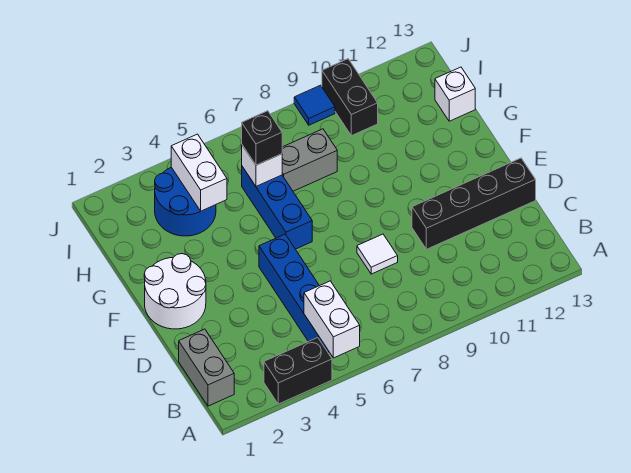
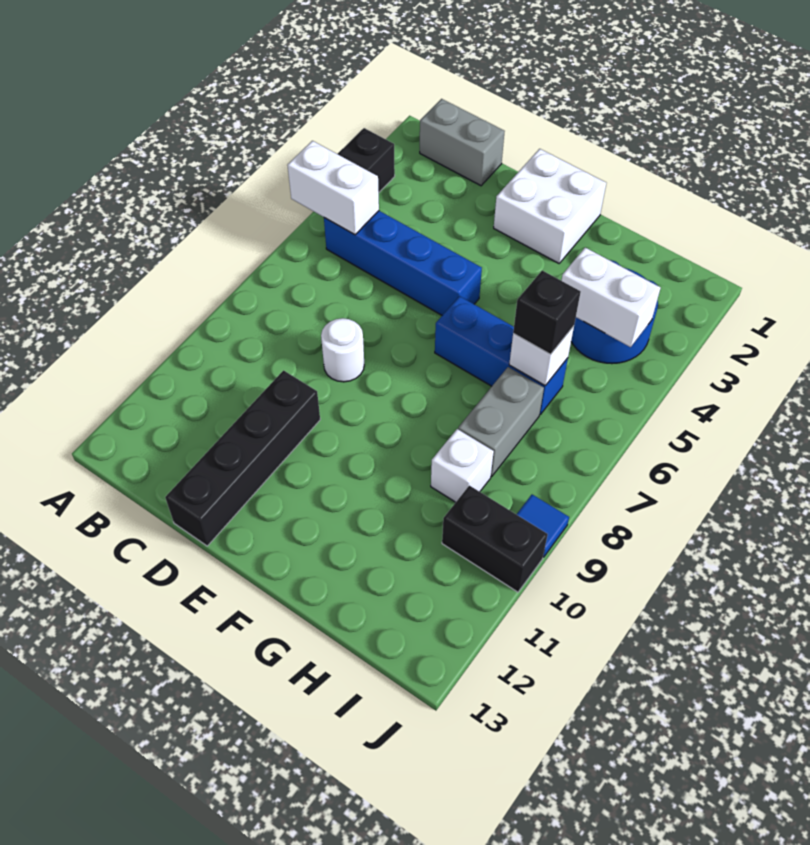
white 1x1 tile [357,234,398,274] -> white 1x1 round brick [321,318,364,382]
white 2x2 round brick [144,254,206,329] -> white 2x2 brick [494,149,606,263]
white 1x1 brick [435,67,475,121] -> white 1x1 brick moved to [431,429,494,502]

